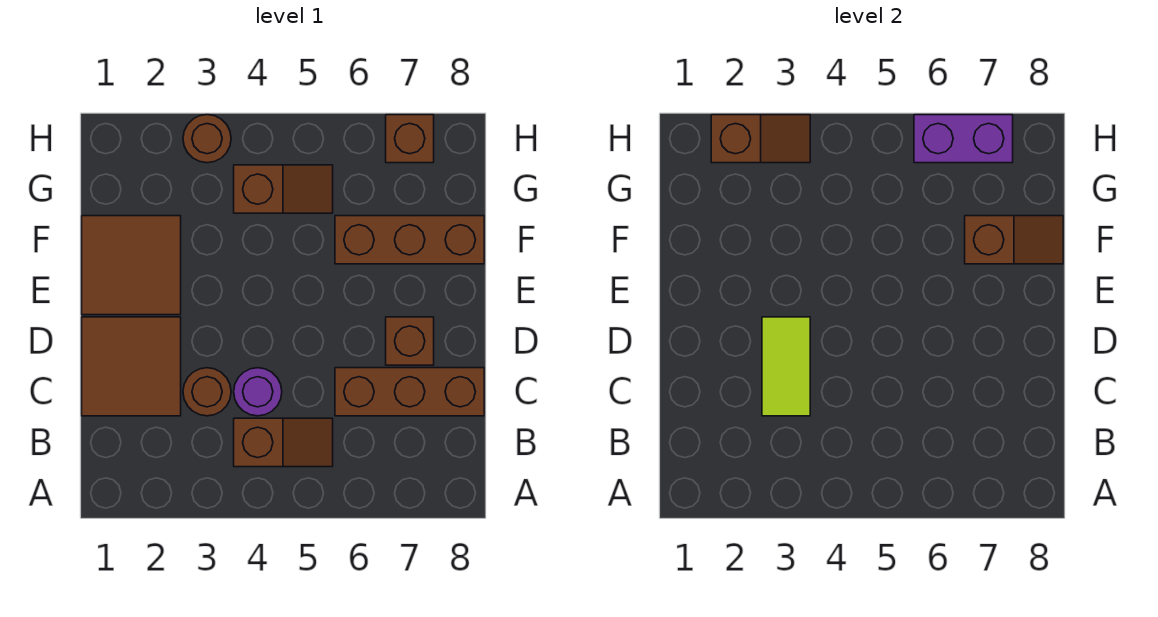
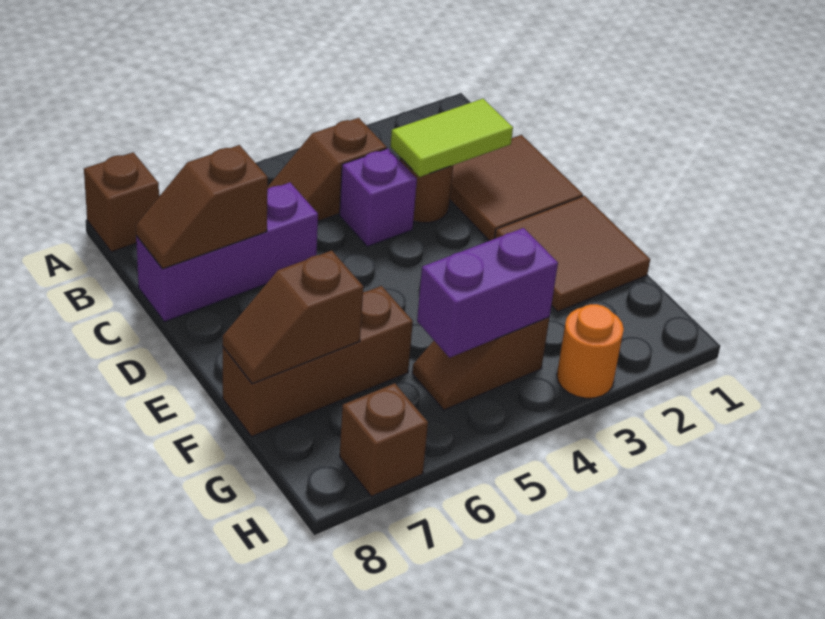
lime 1x2 tile [762,317,810,416] -> lime 1x2 tile turned to [390,99,513,177]
purple 1x1 round brick [234,368,282,416] -> purple 1x1 brick [340,149,417,247]
brown 1x3 brick [335,368,484,416] -> purple 1x3 brick [136,183,318,322]
brown 1x1 brick [386,317,434,365] -> brown 1x1 brick moved to [84,152,159,252]
brown 1x2 slope [711,115,810,163] -> brown 1x2 slope moved to [136,145,268,269]
brown 1x1 round brick [183,115,231,163] -> orange 1x1 round brick [557,304,624,398]
purple 1x2 brick [914,115,1013,163] -> purple 1x2 brick moved to [417,228,558,358]

